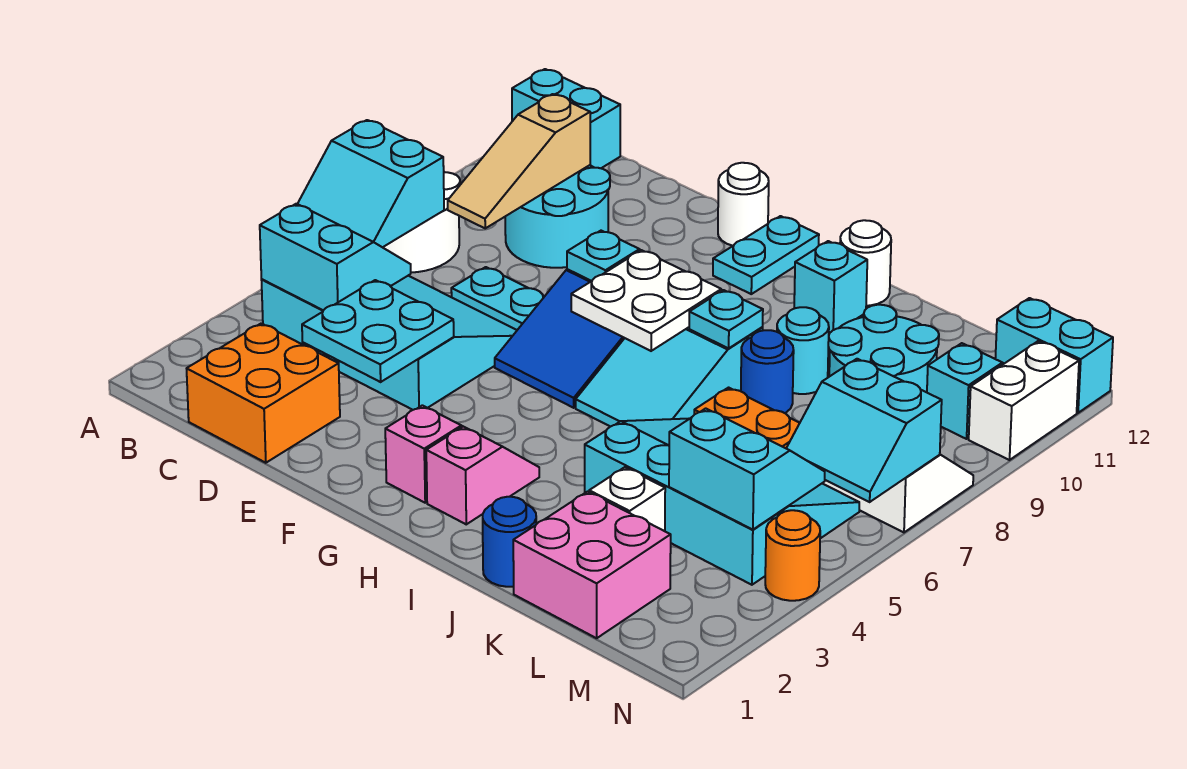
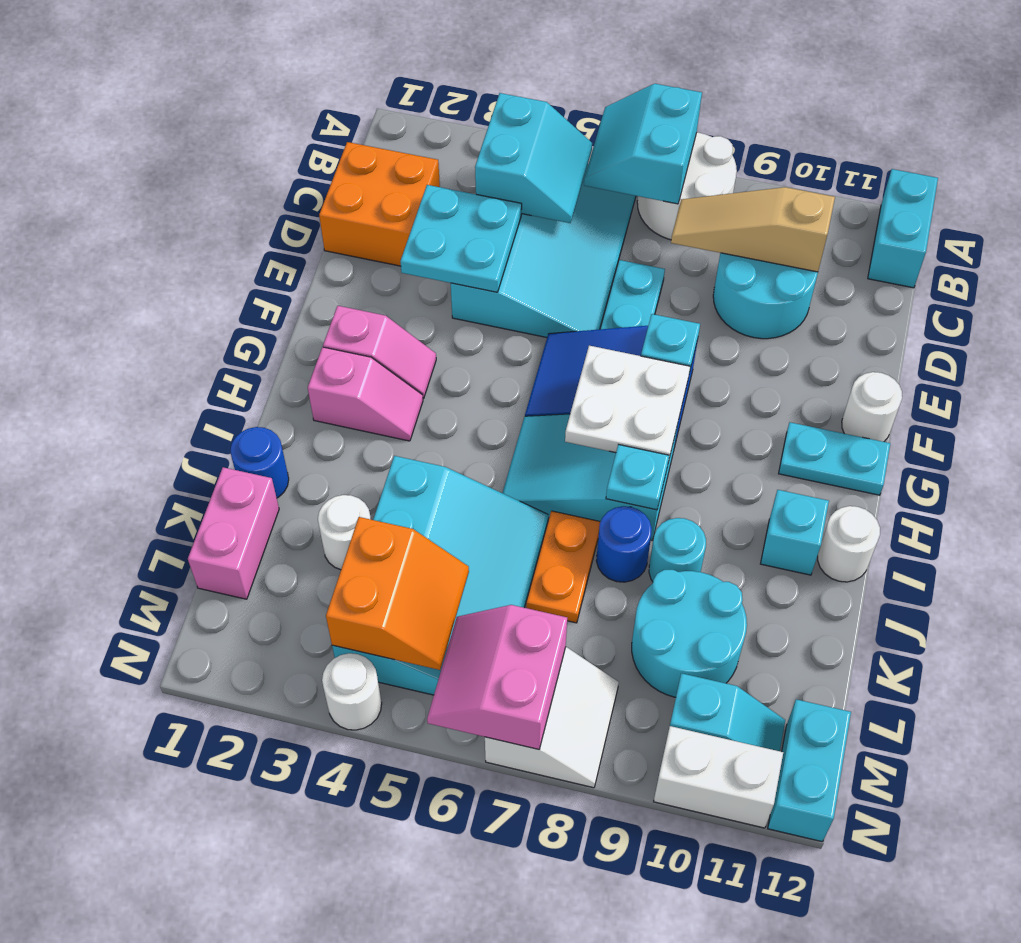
pink 2x2 brick [513,492,671,638] -> pink 1x2 brick [188,467,279,599]
white 1x1 brick [589,467,665,531] -> white 1x1 round brick [318,495,371,570]
cyan 2x2 slope [669,408,825,530] -> orange 2x2 slope [326,517,469,670]
cyan 2x2 slope [786,359,942,502] -> pink 2x2 slope [427,605,567,749]
orange 1x1 round brick [765,510,820,601] -> white 1x1 round brick [322,653,382,730]

